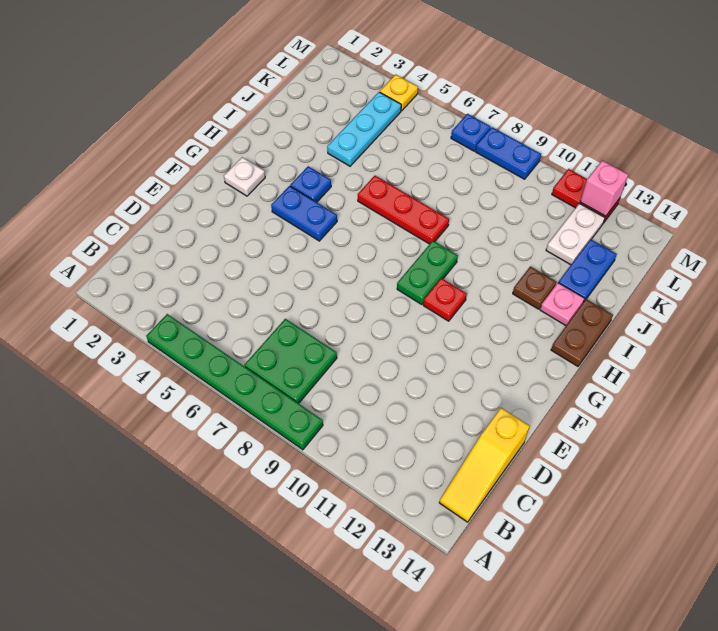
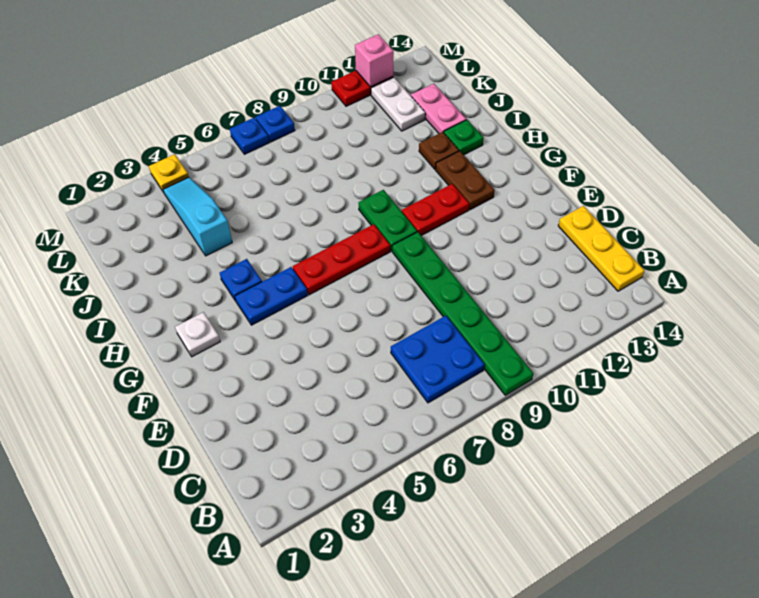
green 1x6 plate [146,314,323,450] -> green 1x6 plate turned to [392,232,533,395]
green 2x2 plate [244,319,337,403] -> blue 2x2 plate [391,316,485,403]
yellow 1x3 slope [439,408,530,522] -> yellow 1x3 plate [558,206,644,291]
red 1x1 plate [423,278,467,321] -> red 1x2 plate [402,184,469,236]
brown 1x2 plate [551,299,613,366] -> brown 1x2 plate moved to [436,151,495,210]
red 1x3 plate [358,176,449,244] -> red 1x3 plate moved to [293,224,390,295]
pink 1x1 plate [540,283,584,326] -> green 1x1 plate [444,120,484,155]
cyan 1x3 plate [327,92,401,166] -> cyan 1x3 slope [163,177,232,256]
blue 1x2 plate [558,239,617,302] -> pink 1x2 plate [411,84,466,133]
blue 1x2 plate [476,127,541,179] -> blue 1x1 plate [256,106,295,142]

